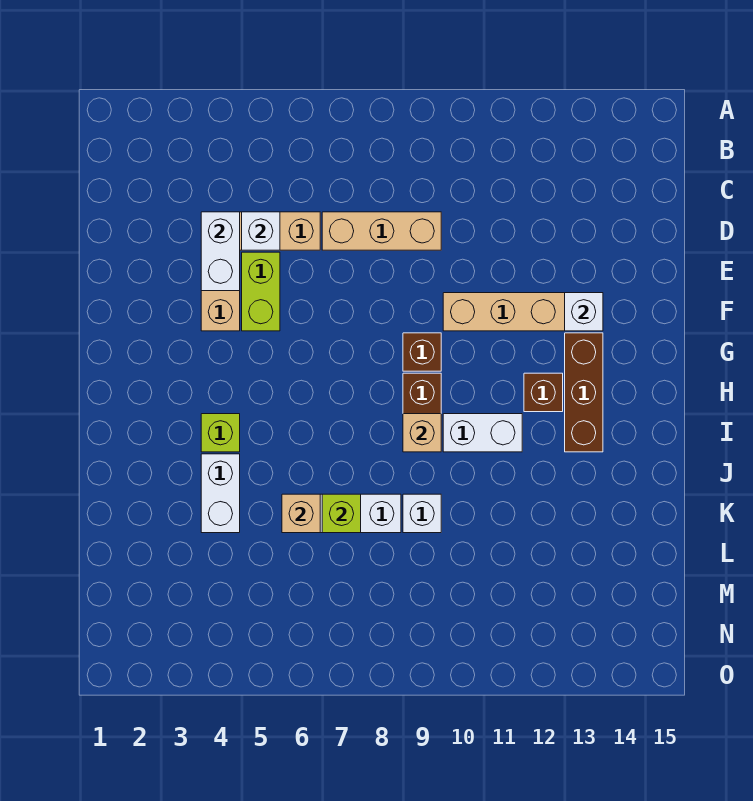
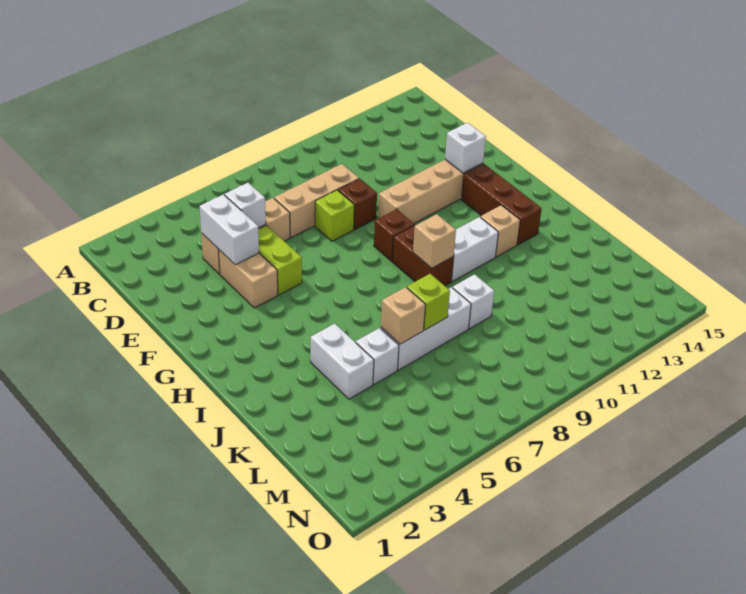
brown 1x1 brick [524,373,563,412] -> brown 1x1 brick moved to [338,179,377,229]
lime 1x1 brick [201,414,240,452] -> lime 1x1 brick moved to [315,190,354,241]
none -> tan 1x1 brick [481,205,520,257]
none -> white 1x1 brick [356,328,399,384]

